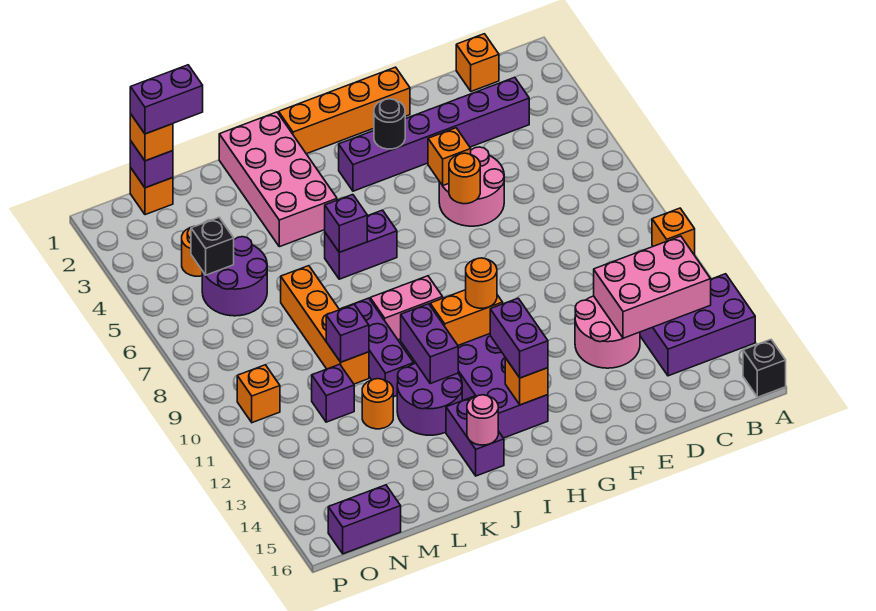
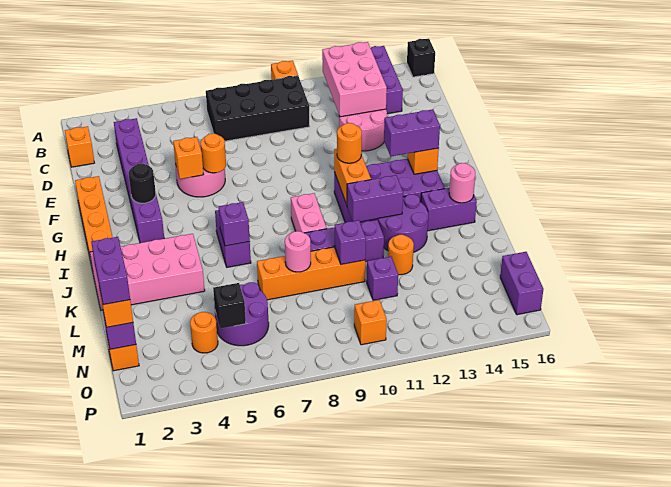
none -> black 2x4 brick [206,76,310,141]
none -> pink 1x1 round brick [285,231,311,272]

